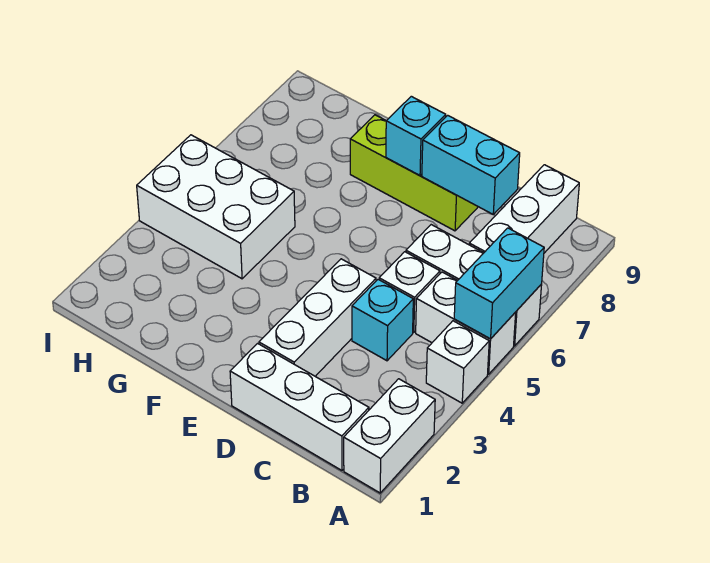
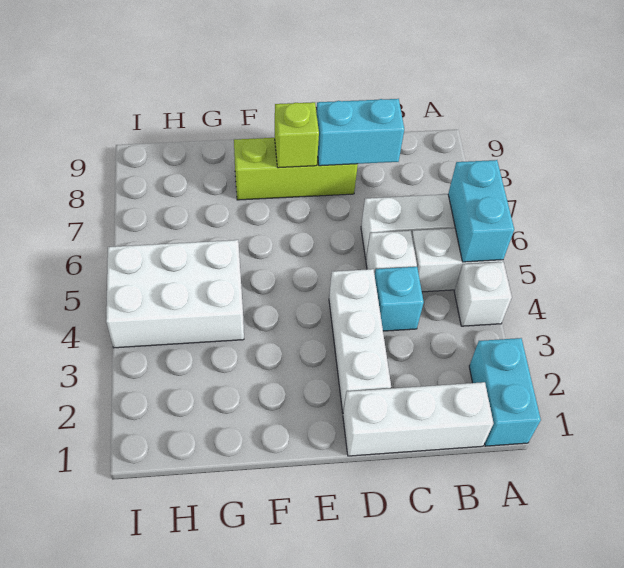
white 1x2 brick [344,379,435,493] -> cyan 1x2 brick [469,338,541,446]
white 1x3 brick [469,165,579,253] -> none
cyan 1x1 brick [386,96,446,176] -> lime 1x1 brick [275,102,319,168]

